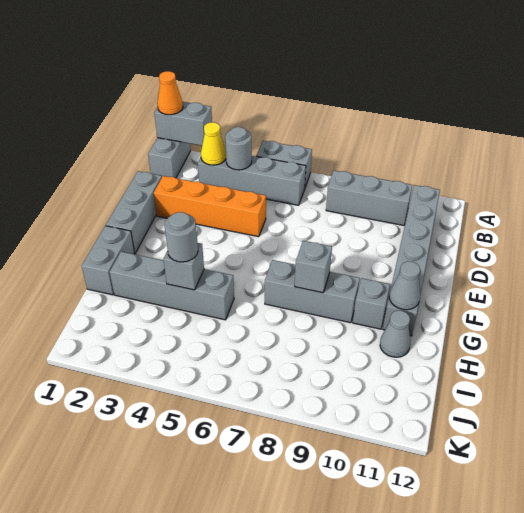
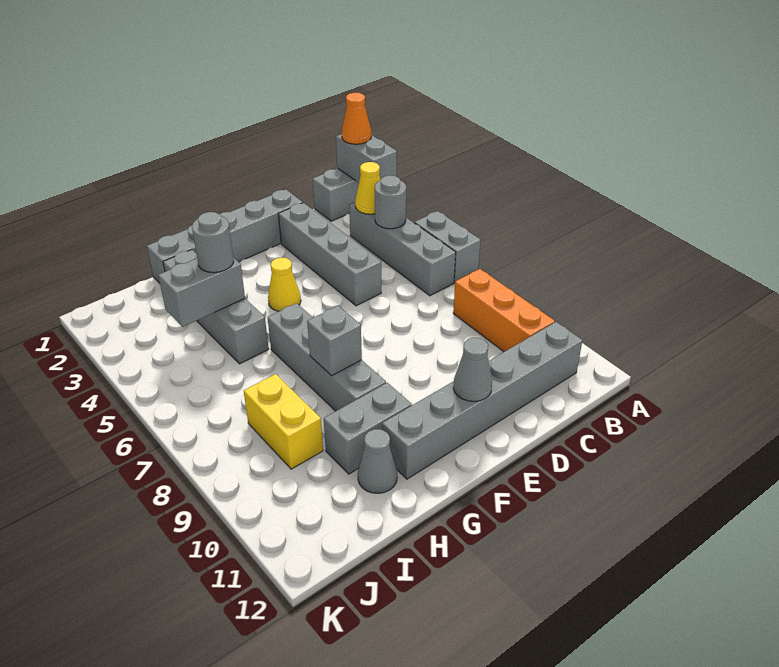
grey 1x3 brick [326,171,412,225] -> orange 1x3 brick [453,269,555,352]
orange 1x4 brick [154,176,266,237] -> grey 1x4 brick [278,203,381,306]
none -> yellow 1x1 cone [268,257,301,311]
grey 1x3 brick [265,260,360,323] -> grey 1x4 brick [267,303,386,411]
grey 1x1 brick [353,278,390,329] -> grey 1x2 brick [324,383,412,474]
grey 1x1 cone [389,261,420,310] -> grey 1x1 cone moved to [453,338,492,401]
grey 1x1 brick [164,243,204,290] -> grey 1x2 brick [158,258,245,327]
none -> yellow 1x2 brick [244,374,323,469]

